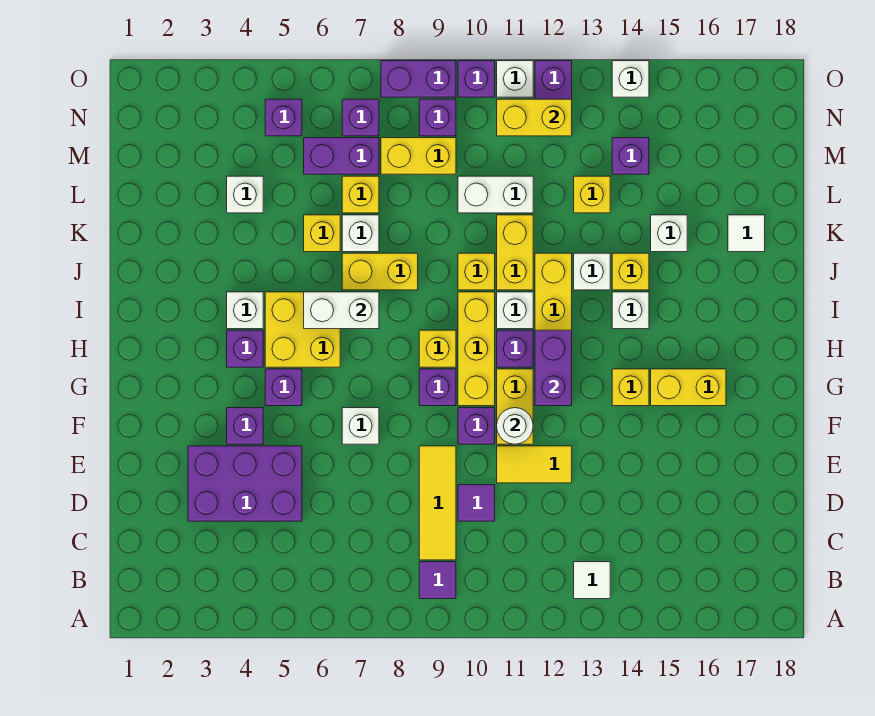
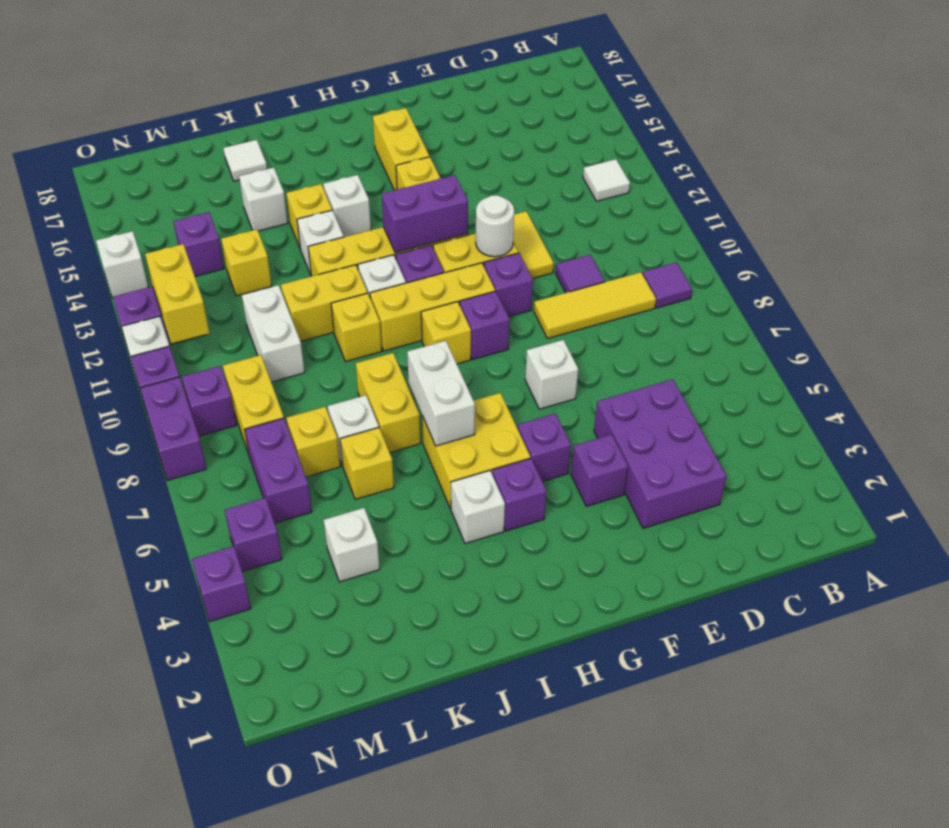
purple 1x1 brick [342,99,379,136] -> purple 1x1 brick moved to [192,546,251,622]

